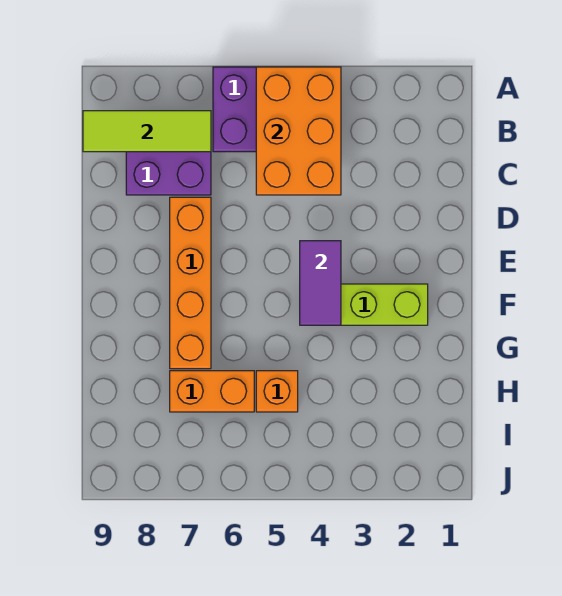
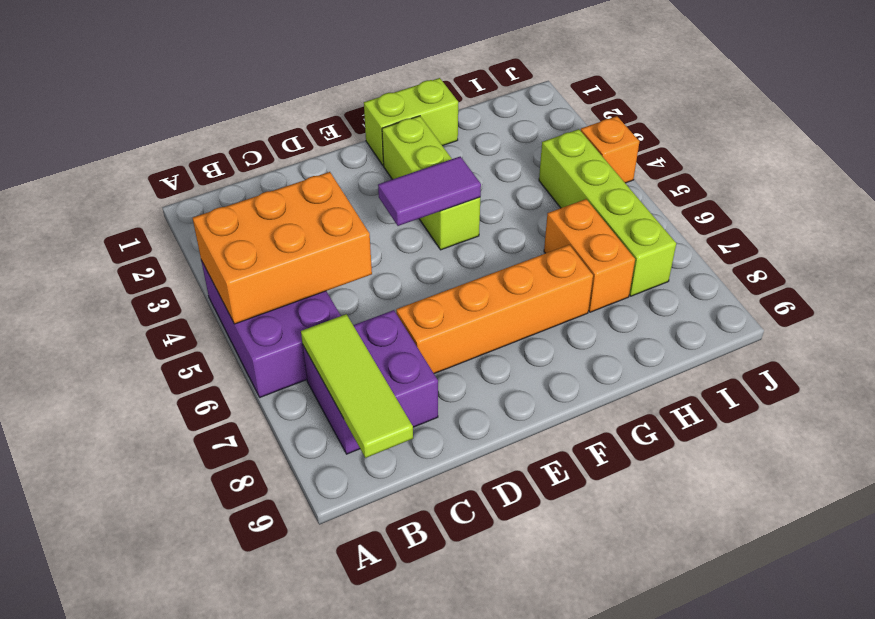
none -> lime 1x2 brick [364,78,458,166]
orange 1x1 brick [256,371,298,412] -> orange 1x1 brick moved to [581,116,640,183]
none -> lime 1x4 brick [539,129,676,296]

